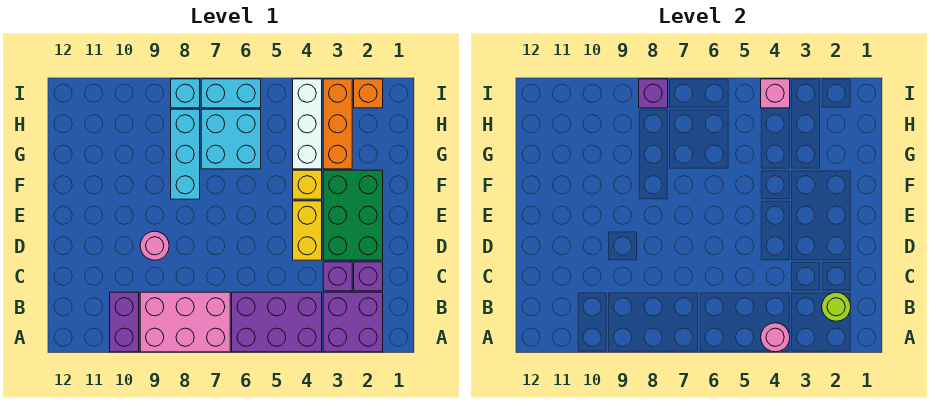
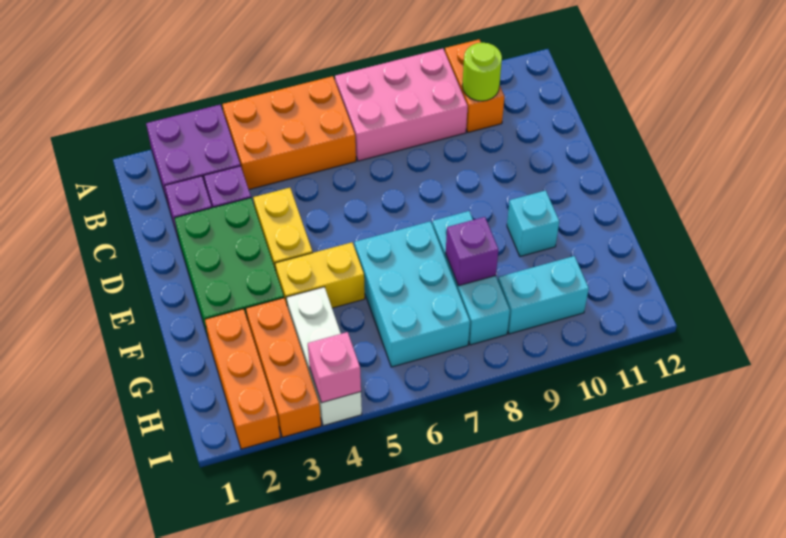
purple 2x3 brick [232,292,322,352] -> orange 2x3 brick [222,76,356,189]
pink 1x1 round brick [761,323,790,352] -> none
purple 1x2 brick [110,292,139,352] -> orange 1x2 brick [445,40,504,132]
lime 1x1 round brick [822,292,851,321] -> lime 1x1 round brick moved to [462,43,502,101]
pink 1x1 round brick [140,231,169,260] -> none
yellow 1x1 brick [293,170,322,199] -> yellow 1x2 brick [275,243,365,308]
cyan 2x2 brick [201,109,261,169] -> cyan 2x3 brick [354,221,470,367]
orange 1x1 brick [354,79,383,108] -> orange 1x3 brick [205,309,280,449]
cyan 1x2 brick [201,79,261,108] -> cyan 1x2 brick moved to [498,256,589,334]
cyan 1x1 brick [171,79,200,108] -> cyan 1x1 brick moved to [507,190,559,257]
purple 1x1 brick [639,79,668,108] -> purple 1x1 brick moved to [446,217,498,286]

